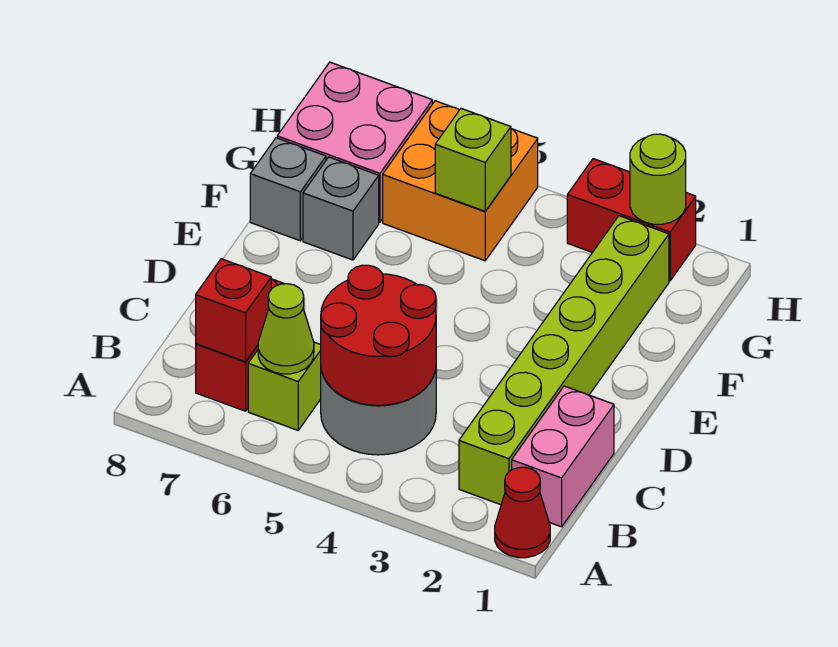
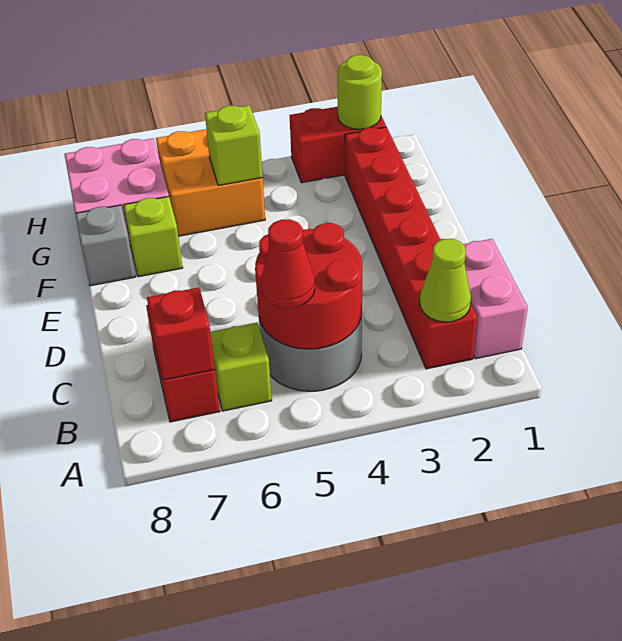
red 1x1 cone [495,467,550,558] -> red 1x1 cone moved to [261,219,315,308]
lime 1x6 brick [459,216,669,505] -> red 1x6 brick [345,127,477,369]
lime 1x1 cone [258,284,314,374] -> lime 1x1 cone moved to [420,239,471,322]
grey 1x1 brick [303,157,379,260] -> lime 1x1 brick [124,197,183,277]

